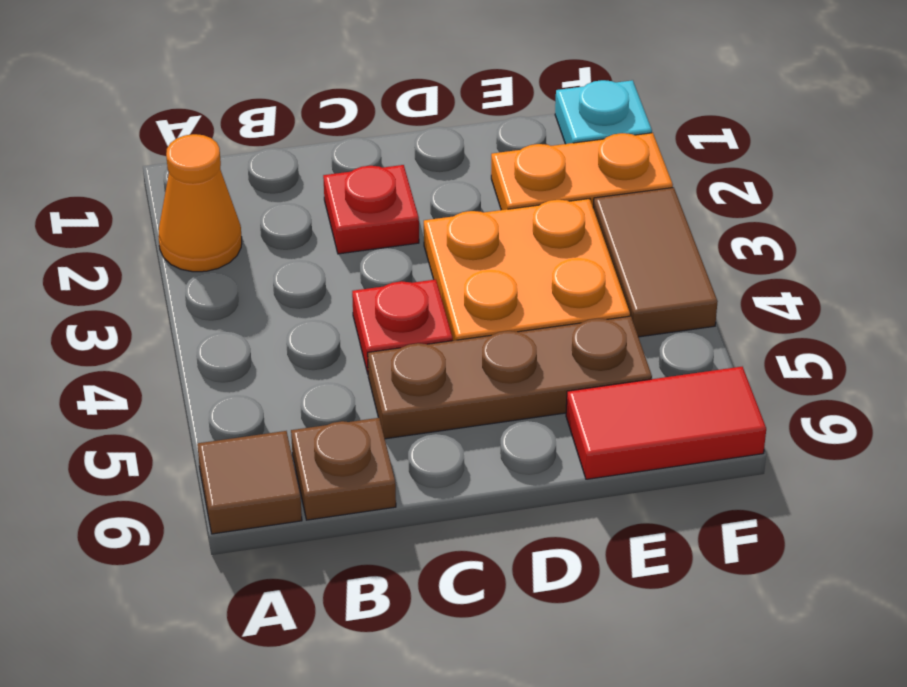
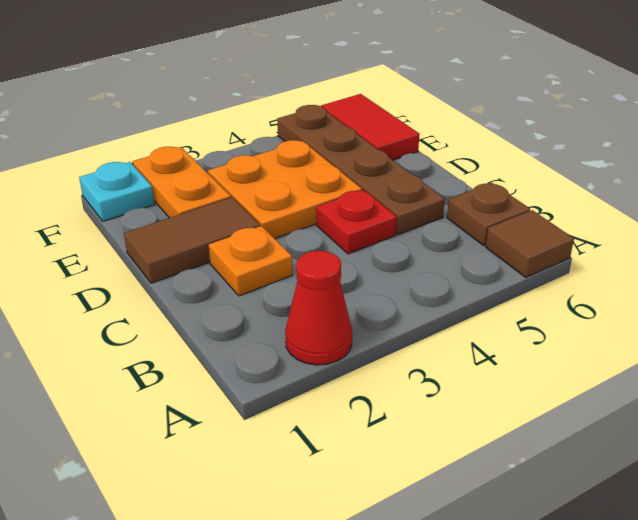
orange 1x1 cone [158,134,242,272] -> red 1x1 cone [285,251,352,365]
red 1x1 plate [323,165,419,254] -> orange 1x1 plate [209,226,292,296]
brown 1x3 plate [368,316,652,439] -> brown 1x4 plate [277,105,445,235]
brown 1x2 tile [593,187,718,337] -> brown 1x2 tile moved to [124,197,260,283]

